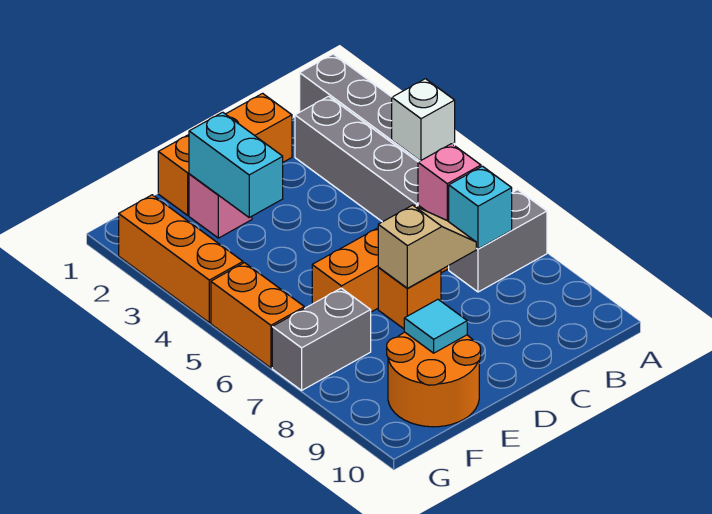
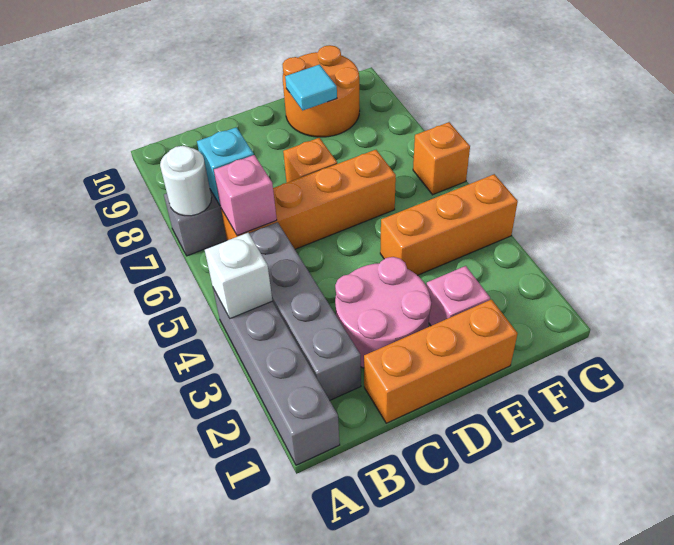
none -> white 1x1 round brick [160,146,212,216]
none -> pink 2x2 round brick [335,257,431,368]
tan 1x2 slope [378,205,476,288] -> none
cyan 1x2 brick [189,112,283,217] -> none
grey 1x2 brick [272,288,371,390] -> none
orange 1x3 brick [119,195,243,323] -> orange 1x3 brick turned to [380,174,518,275]
orange 1x2 brick [211,263,304,368] -> orange 1x1 brick [413,122,470,195]

